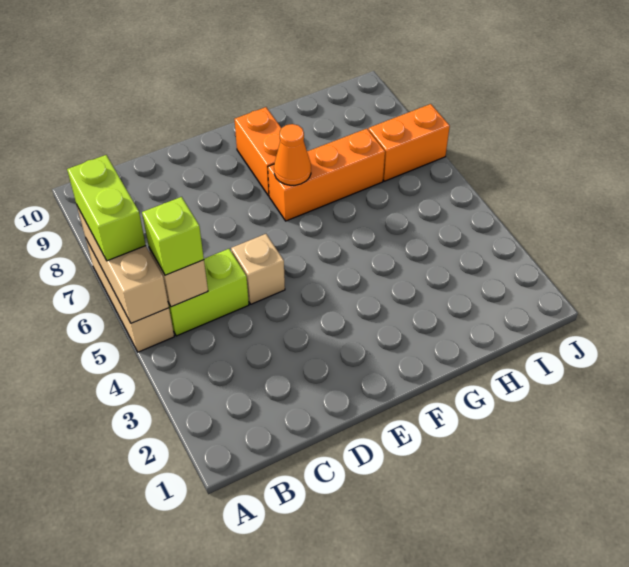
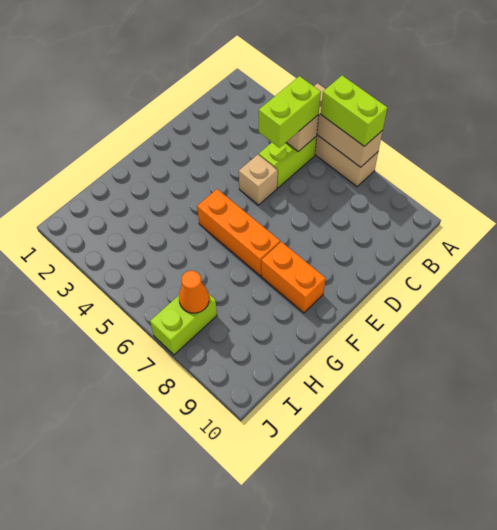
lime 1x1 brick [142,197,204,275] -> lime 1x2 brick [259,76,321,148]
orange 1x3 brick [268,129,385,221] -> orange 1x3 brick turned to [197,189,280,276]
orange 1x1 cone [274,124,311,185] -> orange 1x1 cone moved to [179,271,209,313]
orange 1x2 brick [368,104,450,181] -> lime 1x2 brick [150,294,217,355]

